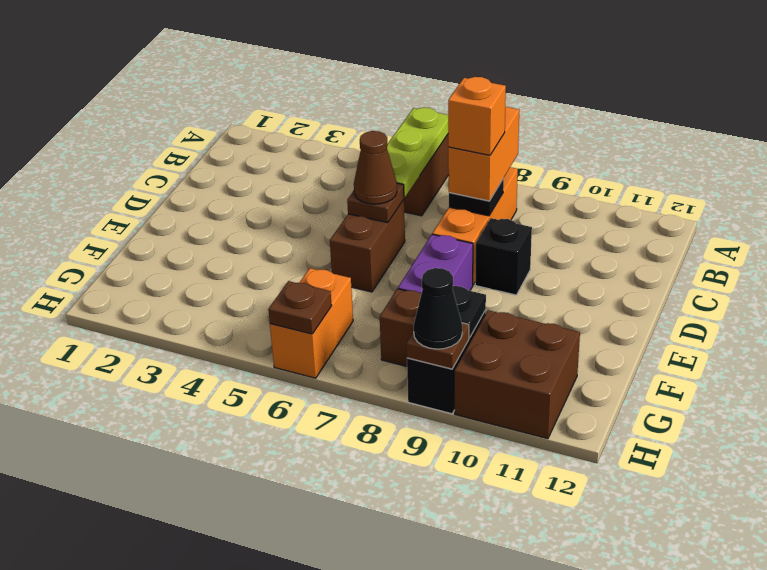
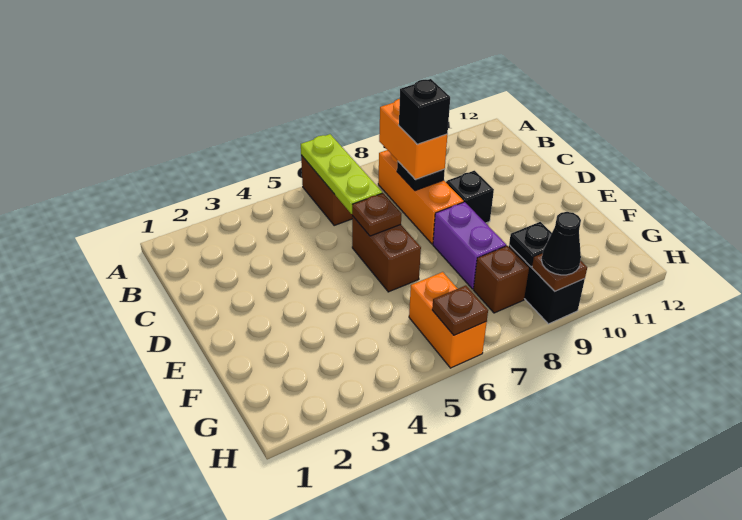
orange 1x1 brick [448,77,506,155] -> black 1x1 brick [399,79,450,144]
brown 1x1 cone [354,131,397,204] -> none
brown 2x2 brick [455,310,580,439] -> none

